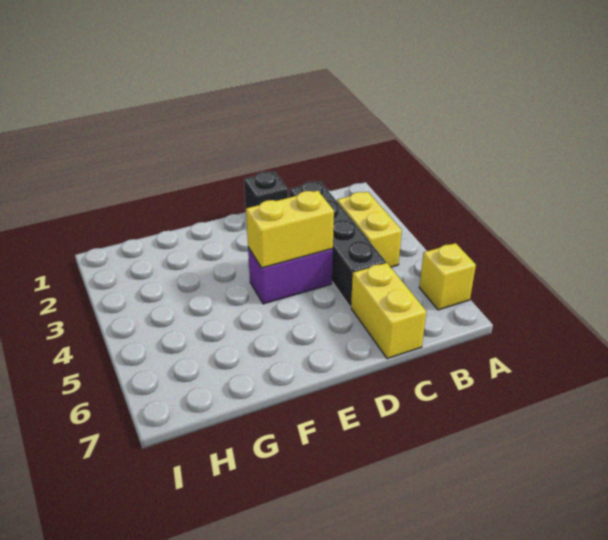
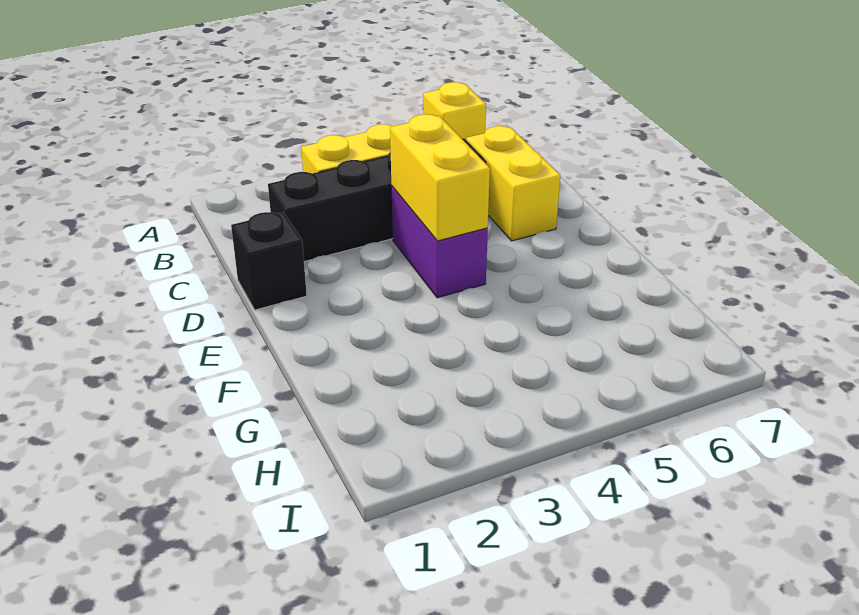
yellow 1x2 brick [351,263,426,359] -> yellow 1x2 brick turned to [466,126,560,241]

